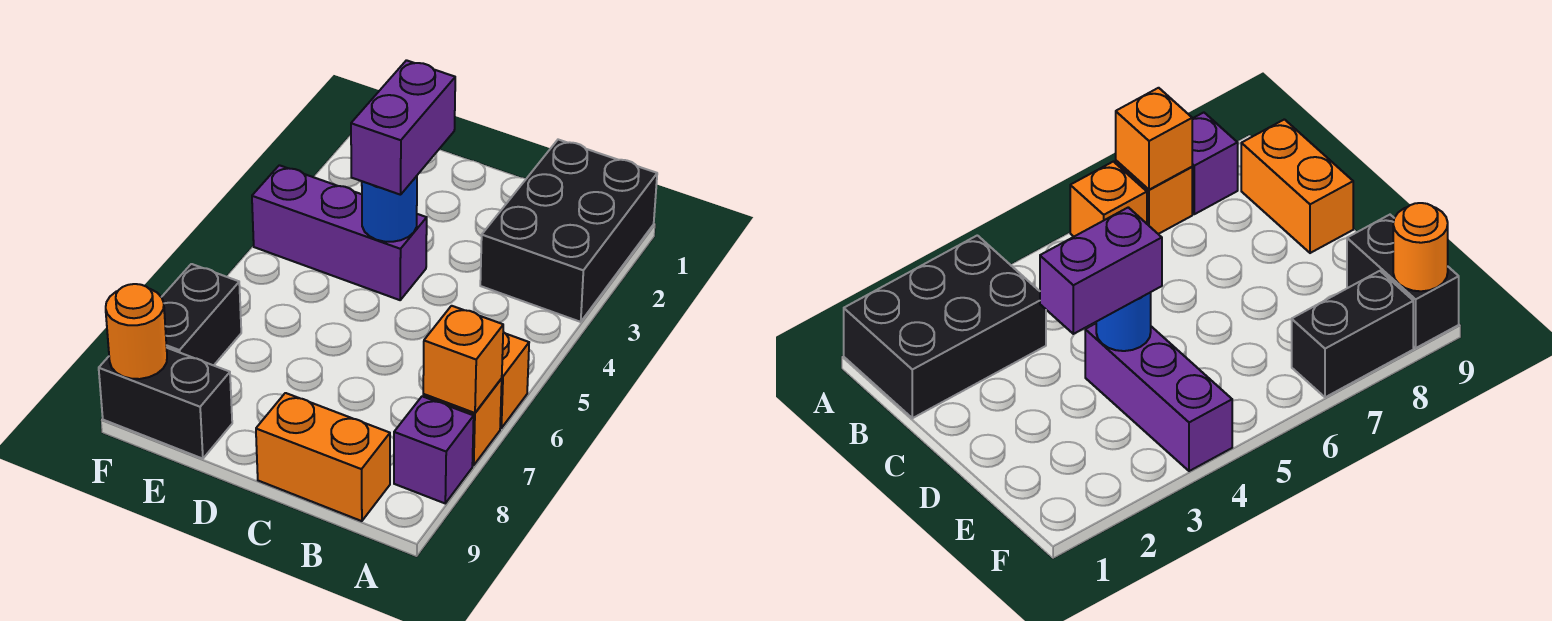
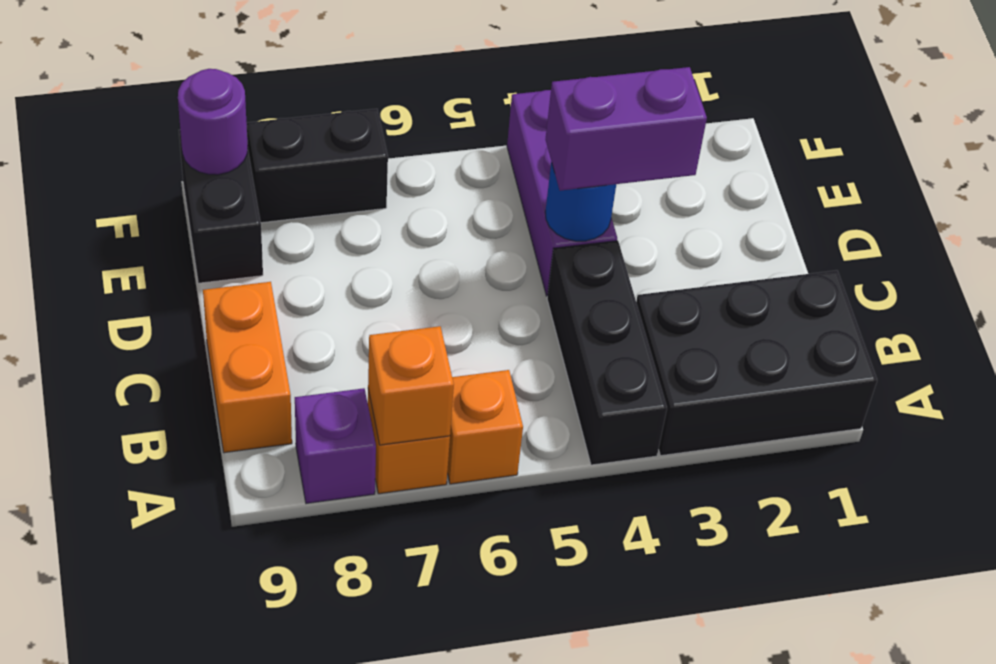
none -> black 1x3 brick [547,241,667,465]
orange 1x1 round brick [106,284,167,379] -> purple 1x1 round brick [178,69,248,175]

